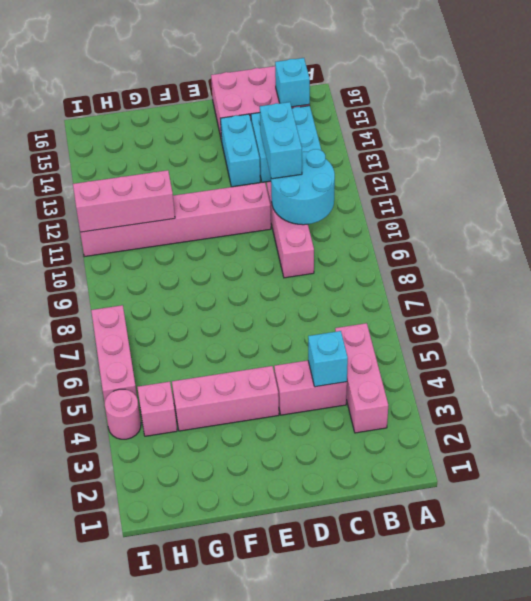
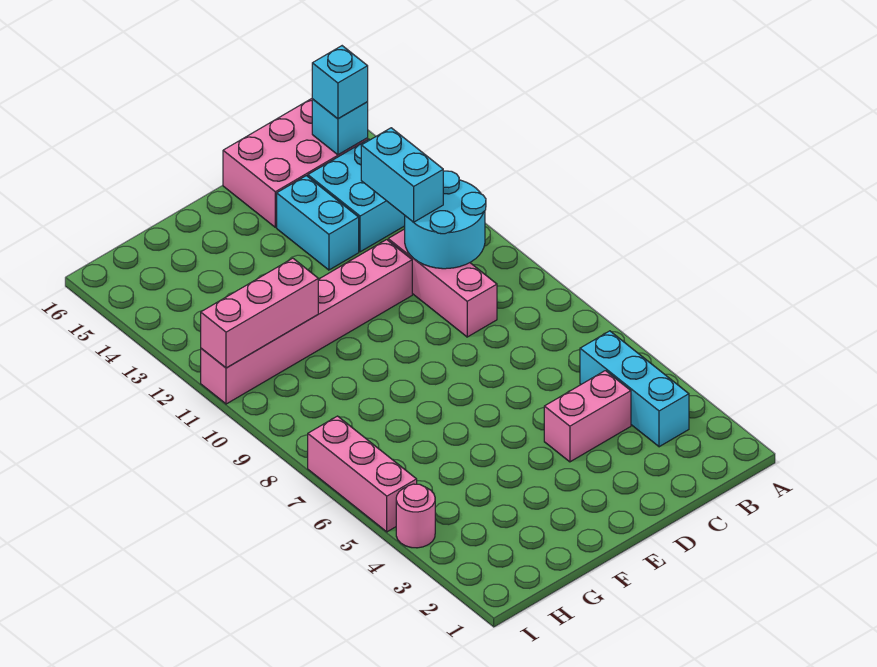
pink 1x3 brick [335,323,388,433] -> cyan 1x3 brick [580,331,689,447]
cyan 1x1 brick [308,331,348,387] -> cyan 1x1 brick moved to [312,46,368,119]
pink 1x3 brick [172,366,279,431] -> none
pink 1x1 brick [137,382,177,436] -> none

